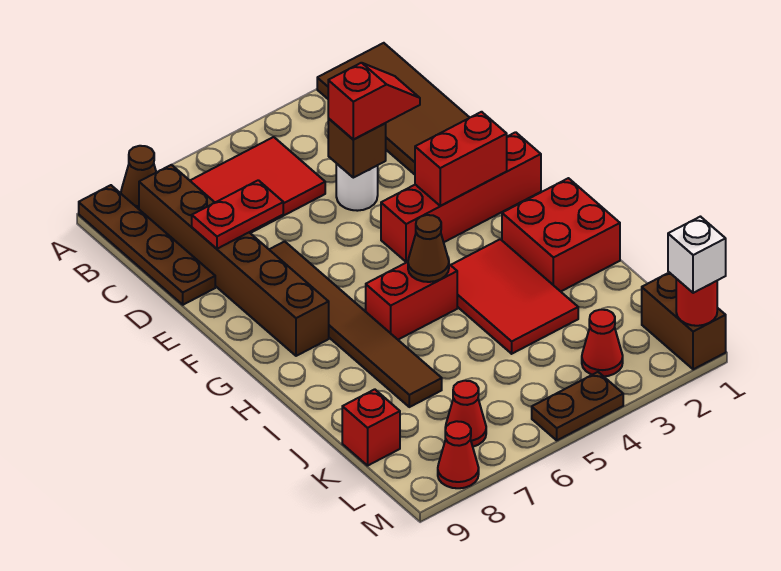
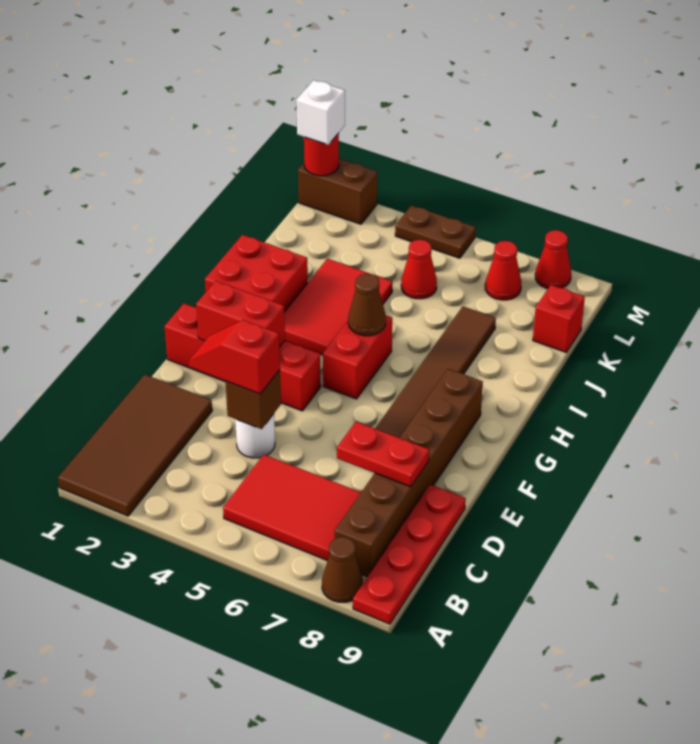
brown 1x4 plate [79,185,215,305] -> red 1x4 plate [353,485,466,624]
red 1x2 brick [366,262,457,340] -> red 1x2 brick turned to [323,316,392,399]
brown 1x2 brick [642,273,726,369] -> brown 1x2 brick turned to [298,159,377,224]
red 1x1 cone [582,310,623,376] -> red 1x1 cone moved to [401,240,437,299]

